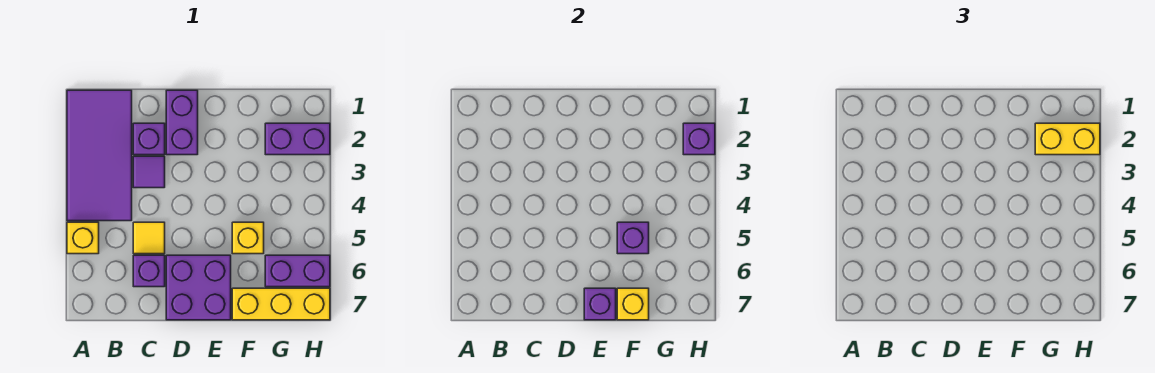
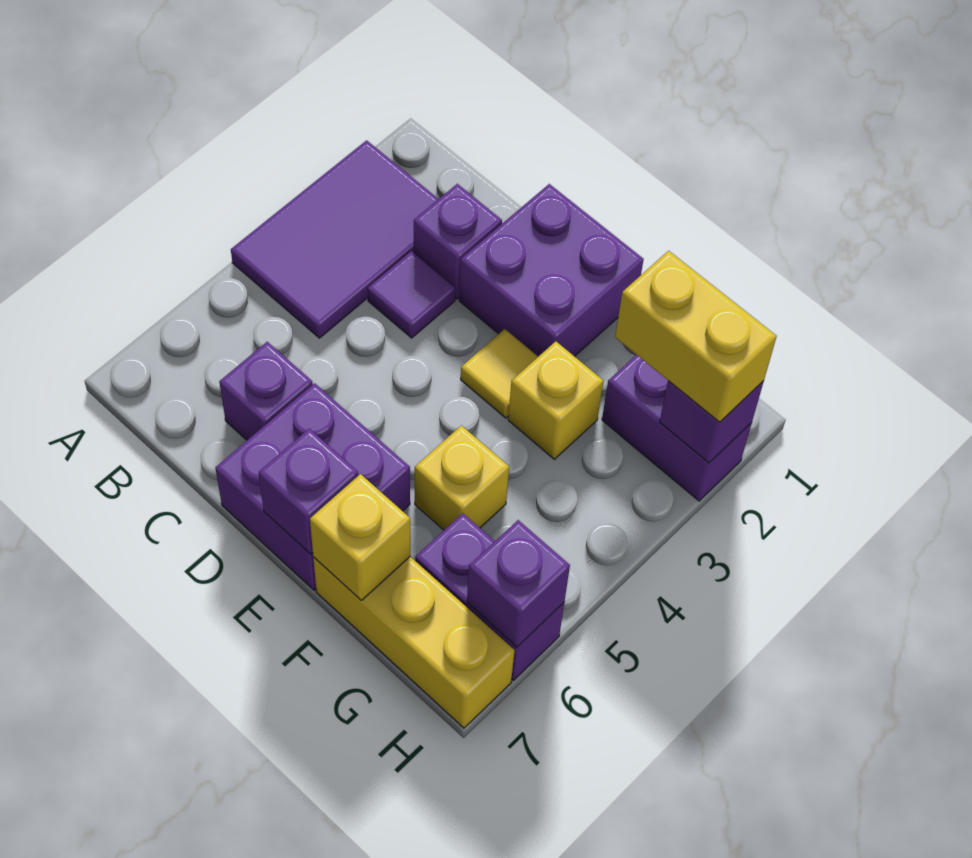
purple 2x4 tile [67,90,132,221] -> purple 2x3 tile [231,140,438,338]
yellow 1x1 brick [67,222,99,254] -> yellow 1x1 brick moved to [508,341,603,459]
yellow 1x1 tile [133,222,165,254] -> yellow 1x1 tile moved to [461,329,538,418]
purple 1x2 brick [166,90,198,155] -> purple 2x2 brick [459,184,644,357]
purple 1x1 brick [617,222,649,254] -> purple 1x1 brick moved to [467,520,570,647]

